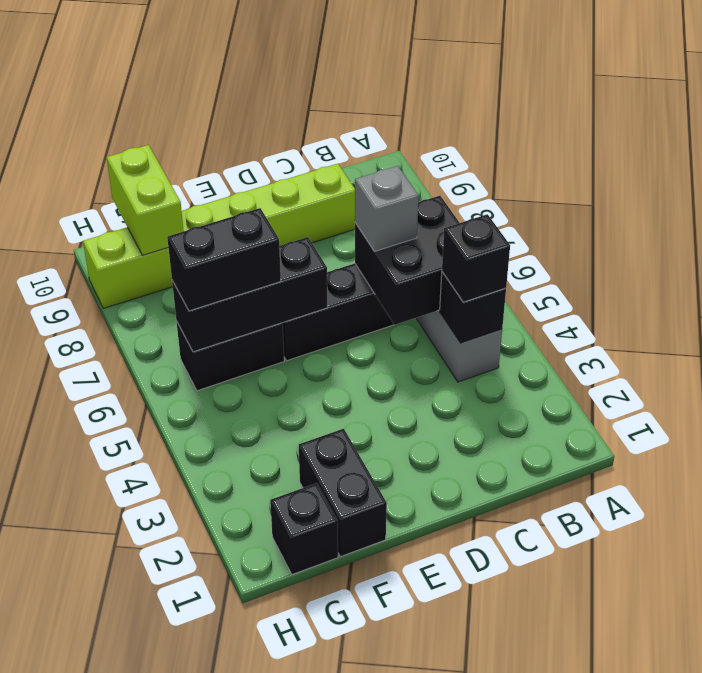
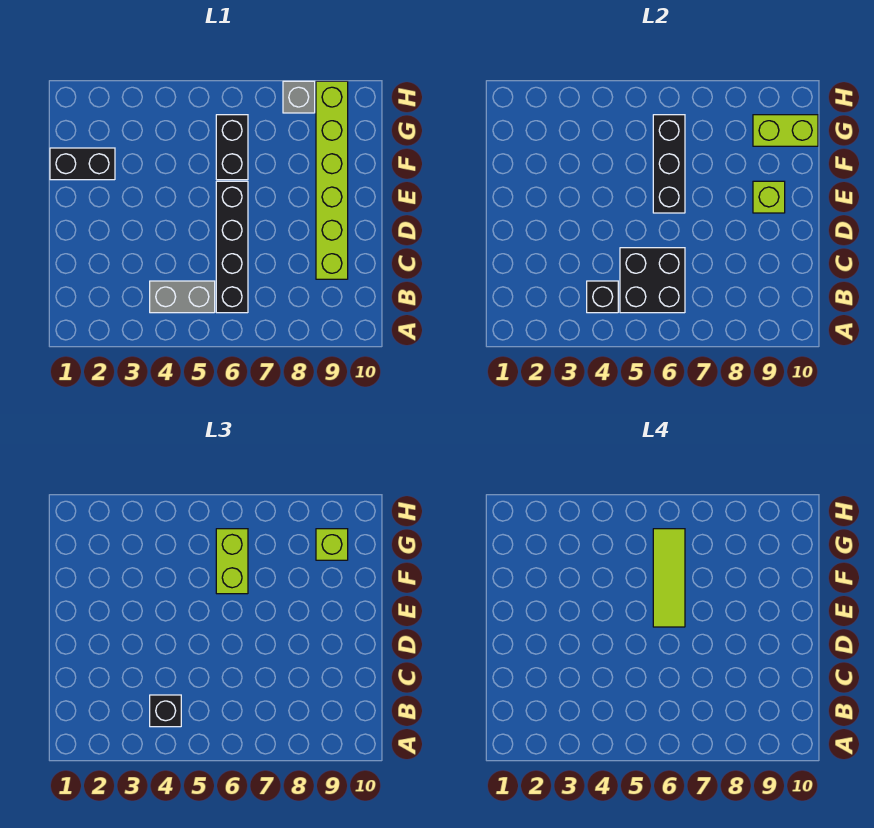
grey 1x1 brick [355,166,419,251] -> grey 1x1 brick moved to [283,81,315,113]
none -> lime 1x3 tile [653,529,685,627]
none -> lime 1x1 brick [753,181,785,213]
black 1x2 brick [167,208,281,311] -> lime 1x2 brick [216,529,248,594]
black 1x1 brick [270,483,338,575] -> none
none -> lime 1x1 brick [316,529,348,560]

